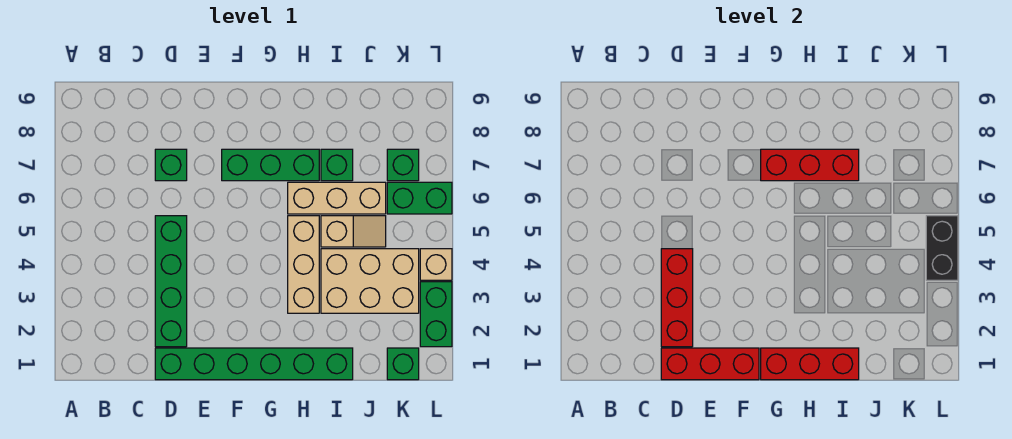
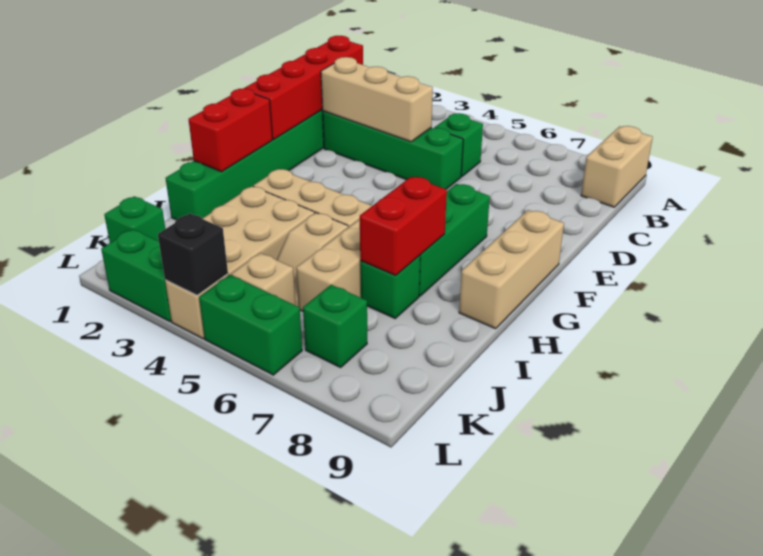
none -> tan 1x2 brick [581,126,653,207]
red 1x3 brick [661,348,759,380] -> red 1x4 brick [245,36,363,139]
red 1x3 brick [661,249,693,347] -> tan 1x3 brick [321,57,433,142]
green 1x1 brick [155,149,187,181] -> green 1x1 brick moved to [434,113,483,176]
none -> tan 1x3 brick [459,210,564,329]
red 1x3 brick [761,348,859,380] -> red 1x2 brick [189,88,272,172]
red 1x3 brick [761,149,859,181] -> red 1x2 brick [360,177,447,275]
none -> tan 1x1 brick [231,253,296,305]
green 1x2 brick [387,182,452,214] -> green 1x2 brick turned to [199,275,302,375]
black 1x2 brick [926,216,958,280] -> black 1x1 brick [158,214,228,295]

